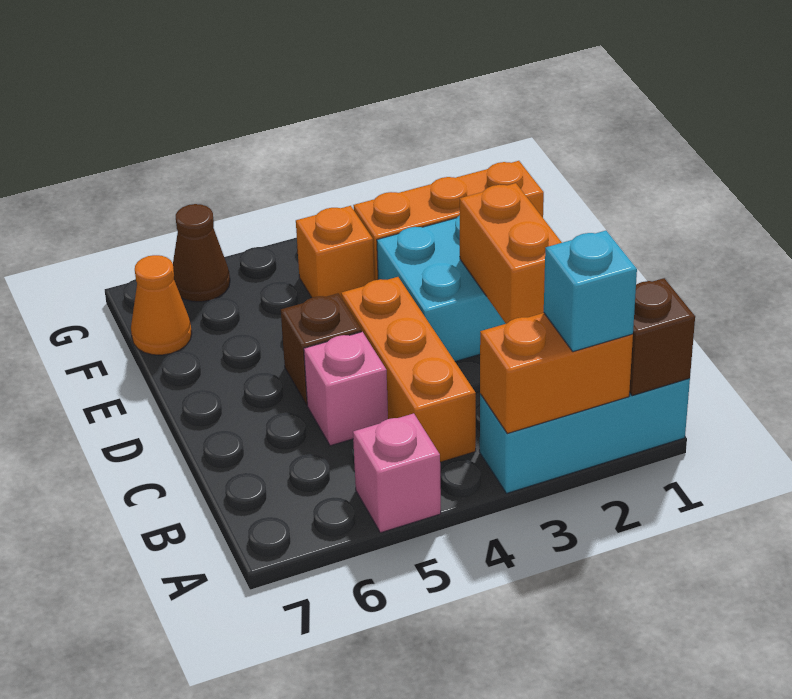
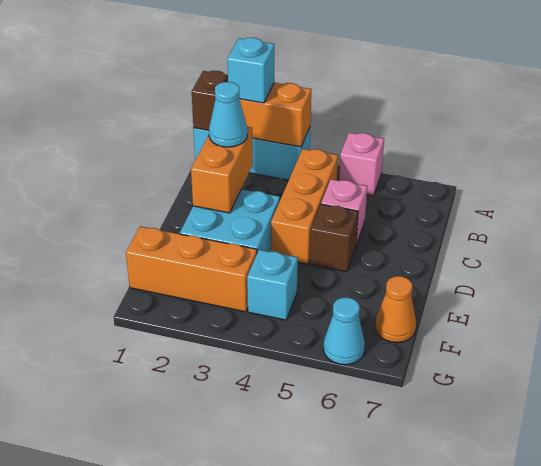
none -> cyan 1x1 cone [209,82,248,147]
orange 1x1 brick [296,206,374,298] -> cyan 1x1 brick [247,250,298,320]
brown 1x1 cone [173,204,230,302] -> cyan 1x1 cone [323,298,365,365]

